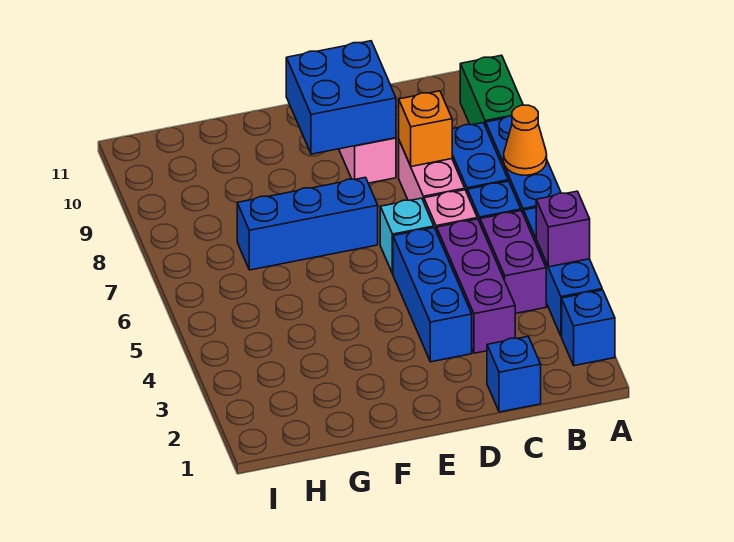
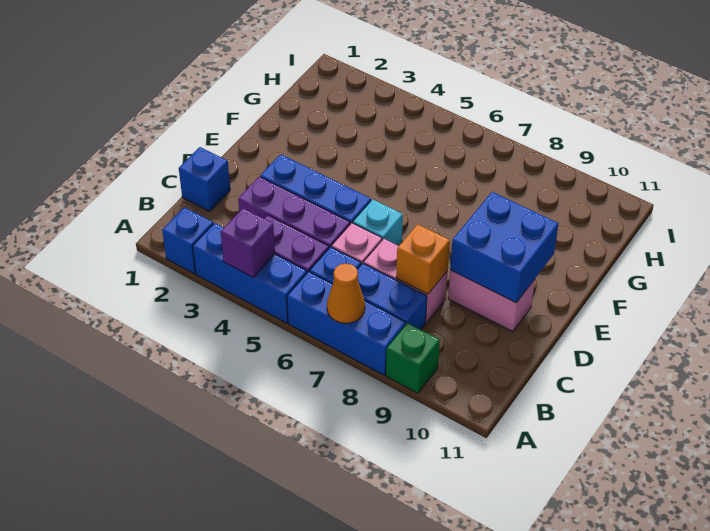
green 1x2 brick [460,55,523,126] -> green 1x1 brick [386,323,440,393]
blue 1x3 brick [237,177,378,270] -> none

